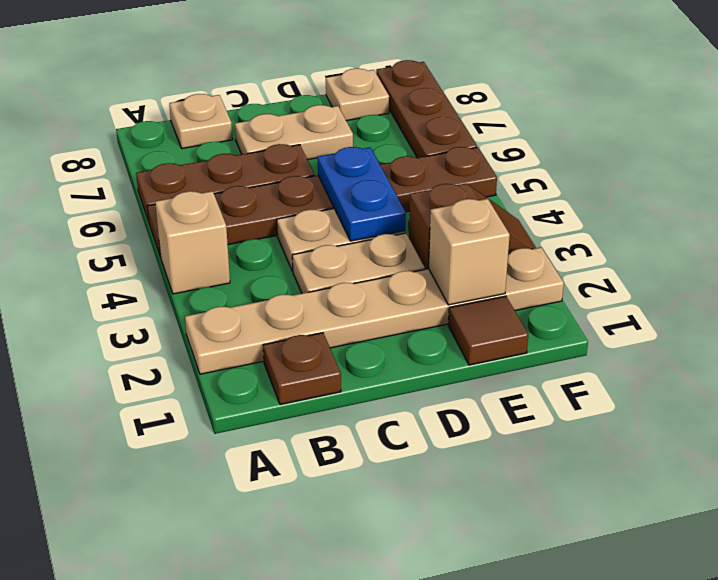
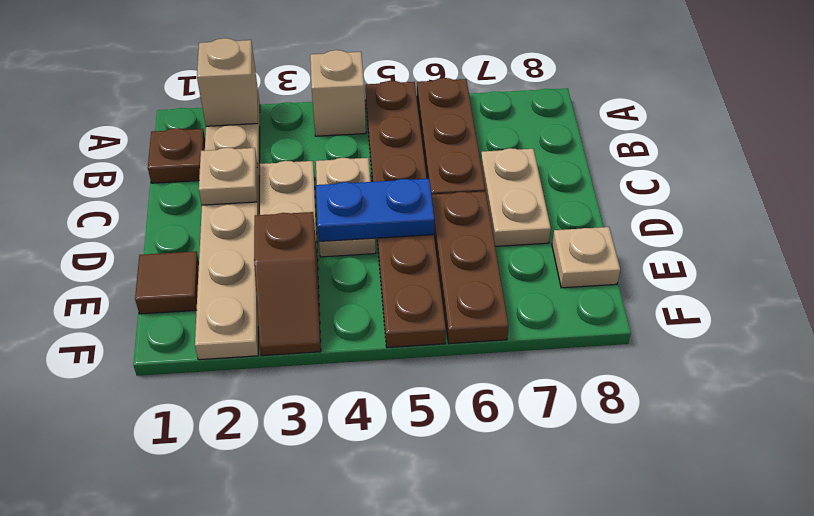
tan 1x1 plate [169,94,233,148] -> tan 1x1 plate moved to [199,148,257,205]
tan 1x1 brick [429,199,510,305] -> tan 1x1 brick moved to [197,38,258,126]
brown 1x3 plate [376,60,477,158] -> brown 1x3 plate turned to [432,191,509,344]

